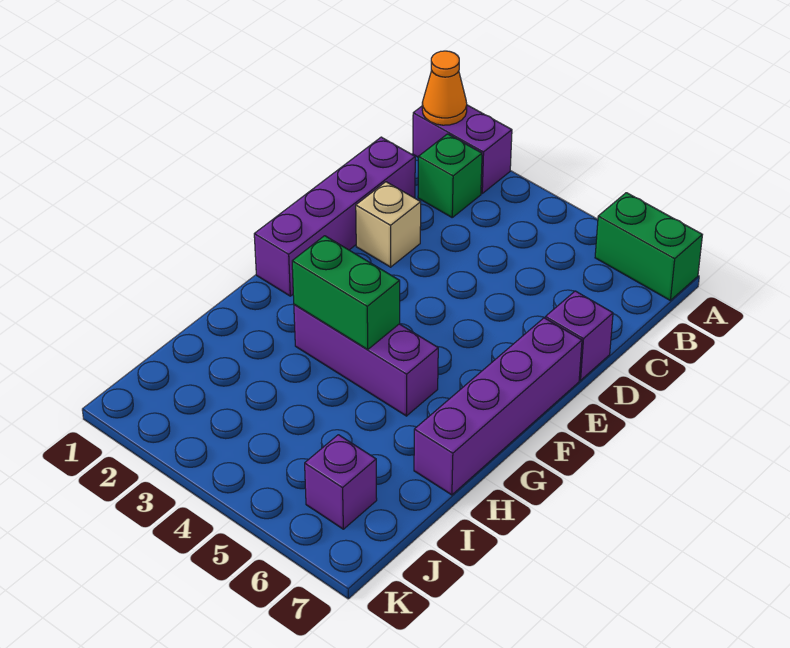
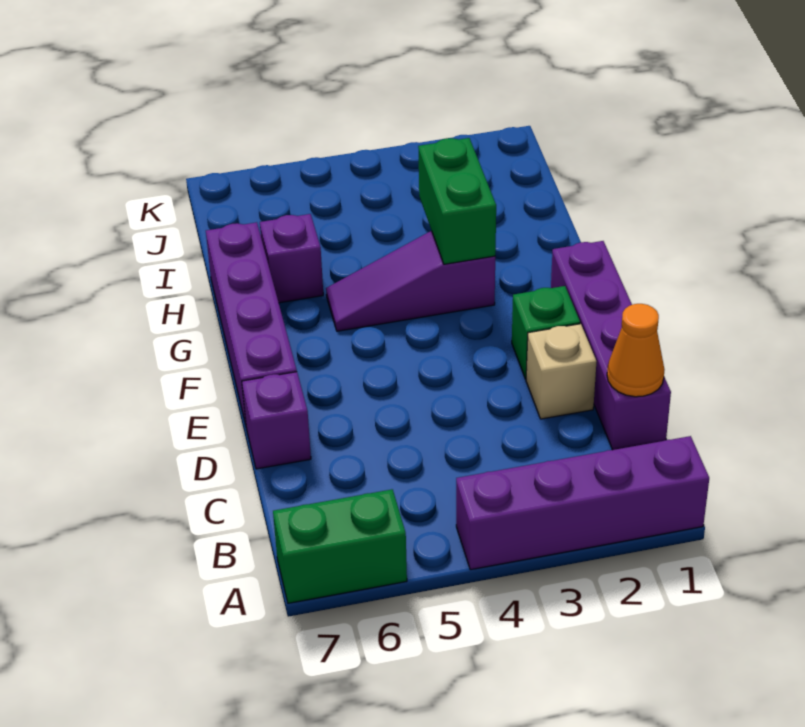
purple 1x2 brick [413,105,512,193] -> purple 1x4 brick [456,436,709,570]
orange 1x1 cone [422,51,467,125] -> orange 1x1 cone moved to [607,304,665,397]
green 1x1 brick [418,134,482,217] -> green 1x1 brick moved to [512,286,580,379]
purple 1x3 brick [294,304,438,416] -> purple 1x3 slope [326,231,495,331]
green 1x2 brick [292,236,400,349] -> green 1x2 brick turned to [418,138,496,264]
purple 1x1 brick [305,435,377,529] -> purple 1x1 brick moved to [260,214,323,303]

